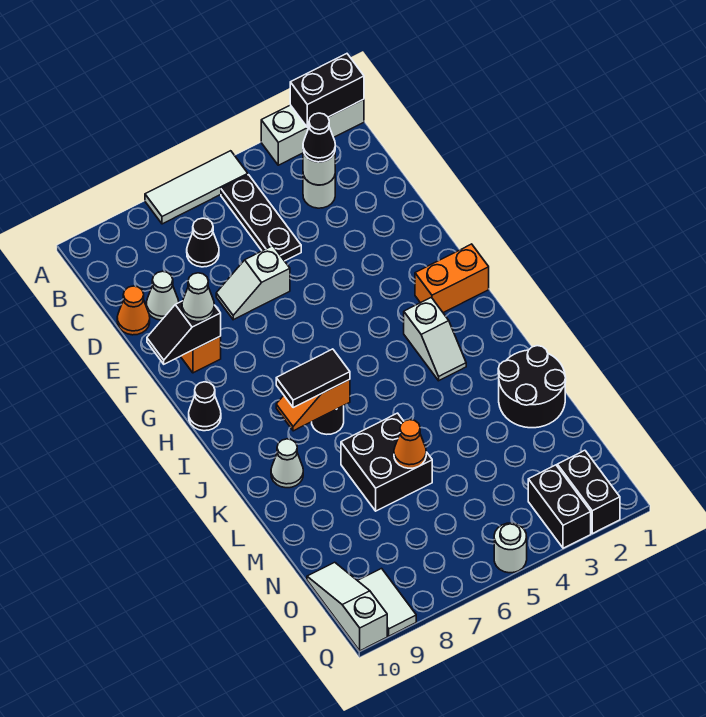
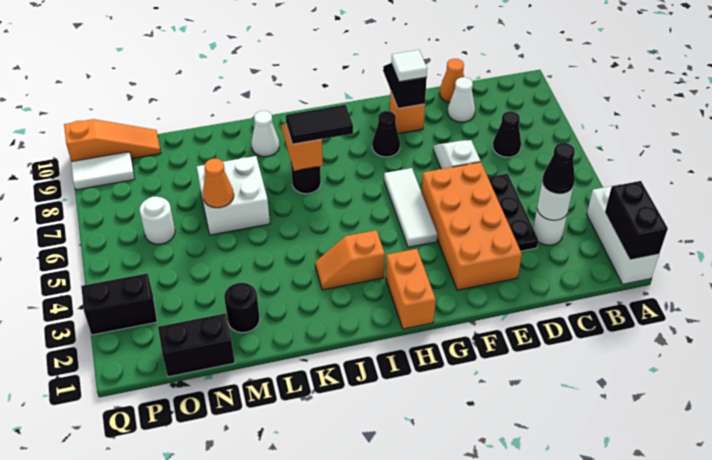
white 1x3 tile [145,151,248,224] -> white 1x3 tile moved to [384,168,437,247]
black 1x3 plate [221,175,301,261] -> black 1x3 plate turned to [488,174,539,251]
none -> orange 2x4 brick [422,162,522,290]
white 1x1 cone [182,273,214,322] -> white 1x1 tile [391,50,427,82]
black 1x1 cone [189,382,221,431] -> black 1x1 cone moved to [372,111,400,157]
white 1x2 slope [404,297,466,381] -> orange 1x2 slope [315,230,385,290]
black 1x2 tile [276,349,350,408] -> black 1x2 tile turned to [286,105,353,144]
black 2x2 round brick [498,346,566,428] -> black 1x1 round brick [224,283,260,333]
black 2x2 brick [341,413,432,511] -> white 2x2 brick [197,156,270,235]
white 1x3 slope [307,562,387,651] -> orange 1x3 slope [64,119,161,162]
black 1x2 brick [557,450,620,534] -> black 1x2 brick moved to [158,313,235,377]
white 1x1 round brick [494,523,527,573] -> white 1x1 round brick moved to [140,197,175,244]

